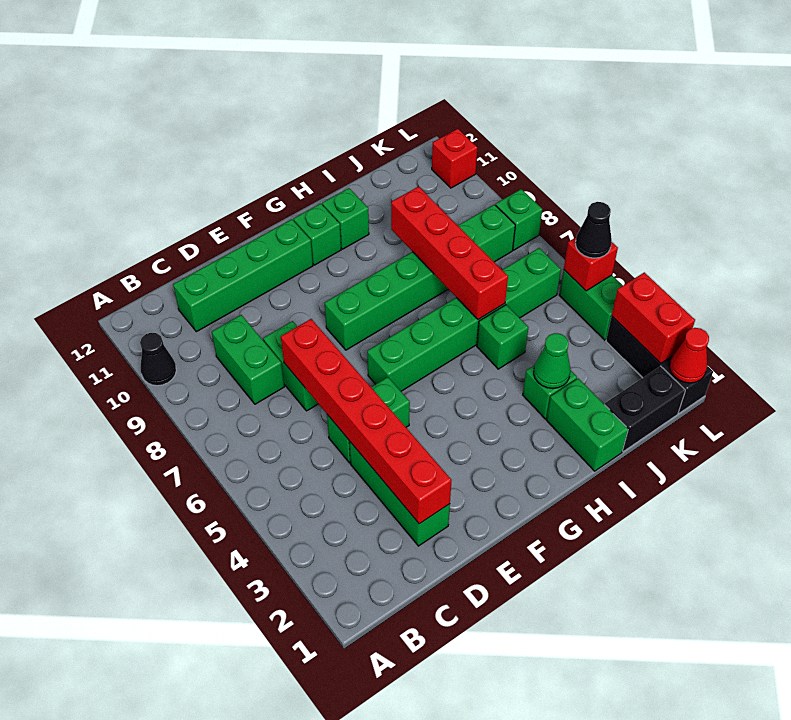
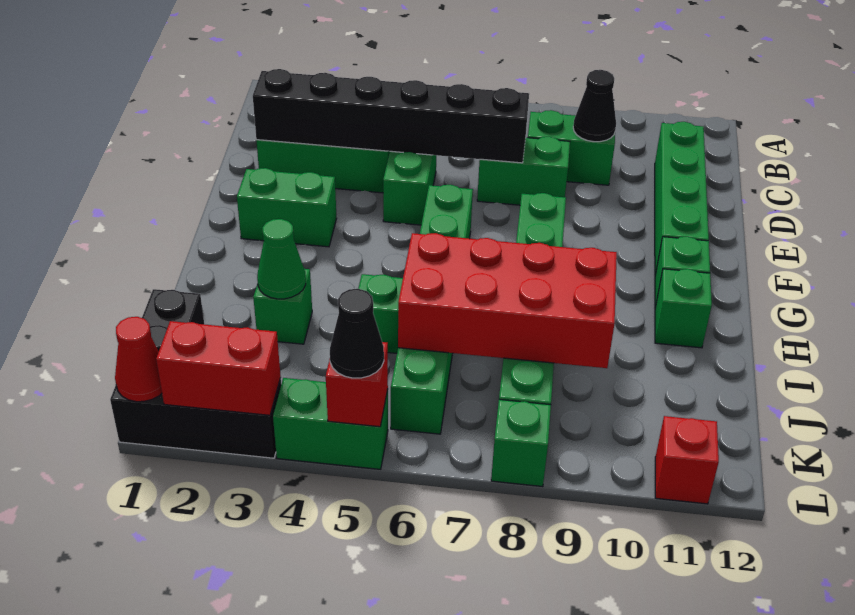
black 1x1 cone [140,333,176,386] -> black 1x1 cone moved to [573,70,616,142]
red 1x6 brick [281,319,452,524] -> black 1x6 brick [253,69,529,163]
green 1x2 brick [547,378,628,471] -> green 1x2 brick moved to [237,168,337,247]
red 1x4 brick [391,186,508,320] -> red 2x4 brick [398,233,617,368]

